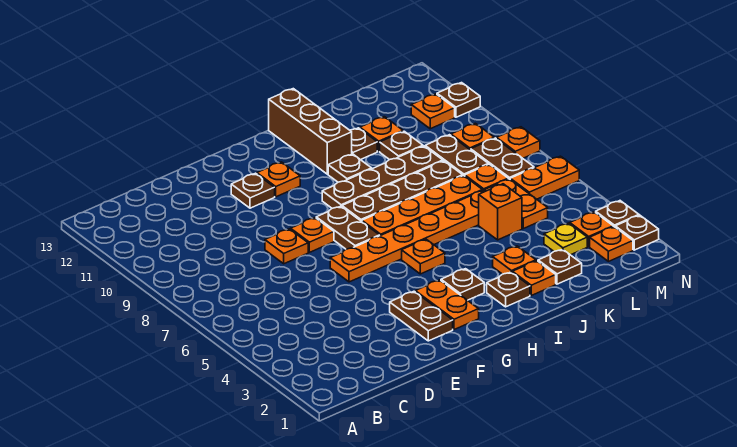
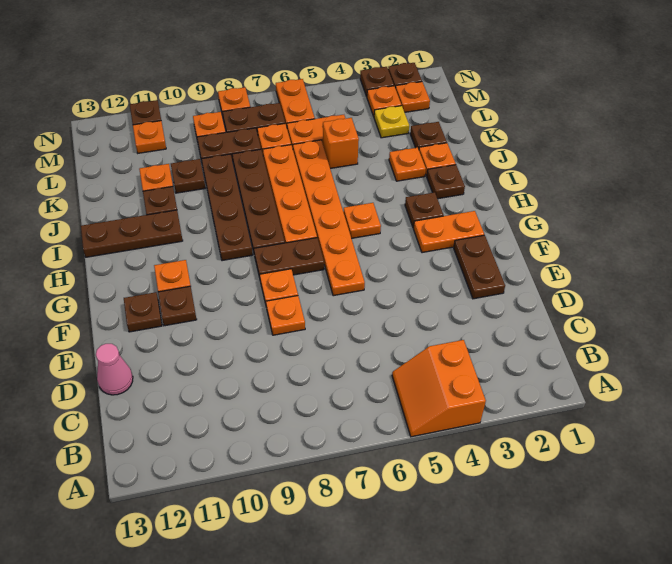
none -> orange 2x2 slope [392,340,486,437]
none -> pink 1x1 cone [96,344,133,395]
brown 1x2 plate [390,291,453,341] -> brown 1x2 plate turned to [454,235,505,299]
brown 1x1 plate [328,154,372,182] -> brown 1x1 plate moved to [124,292,162,332]
brown 1x3 brick [269,89,352,174] -> brown 1x3 plate [81,210,183,257]

